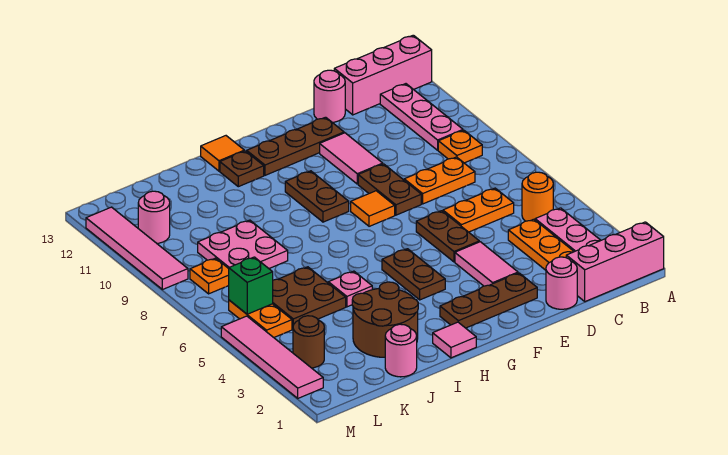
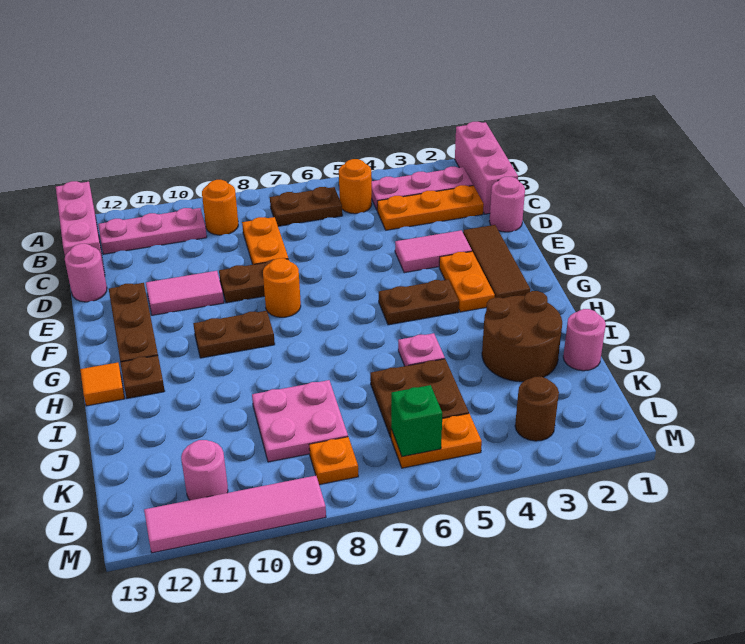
orange 1x1 plate [438,130,482,163] -> orange 1x1 round brick [202,180,238,235]
orange 1x2 plate [443,188,514,232] -> orange 1x2 plate moved to [439,252,495,312]
brown 1x3 plate [440,273,537,328] -> brown 1x3 tile [463,225,530,298]
brown 1x2 plate [416,211,479,262] -> brown 1x2 plate moved to [270,187,342,226]
orange 1x1 tile [351,191,395,226] -> orange 1x1 round brick [263,258,301,317]
pink 1x1 tile [433,322,476,358] -> none
pink 1x4 tile [221,316,323,398] -> none

